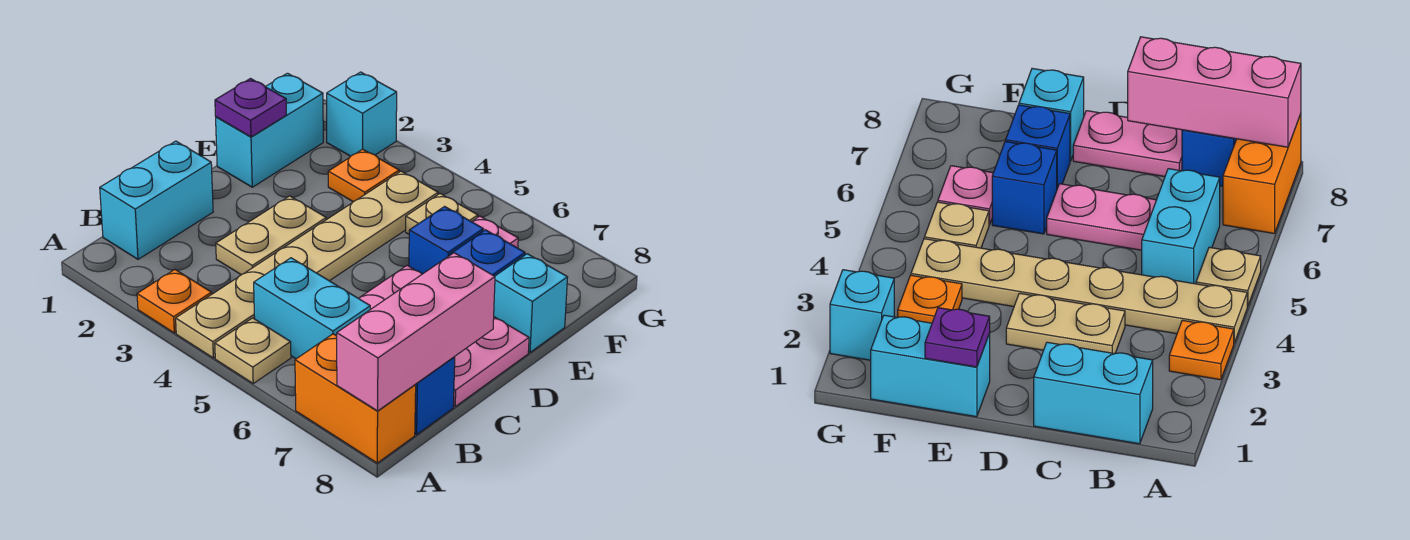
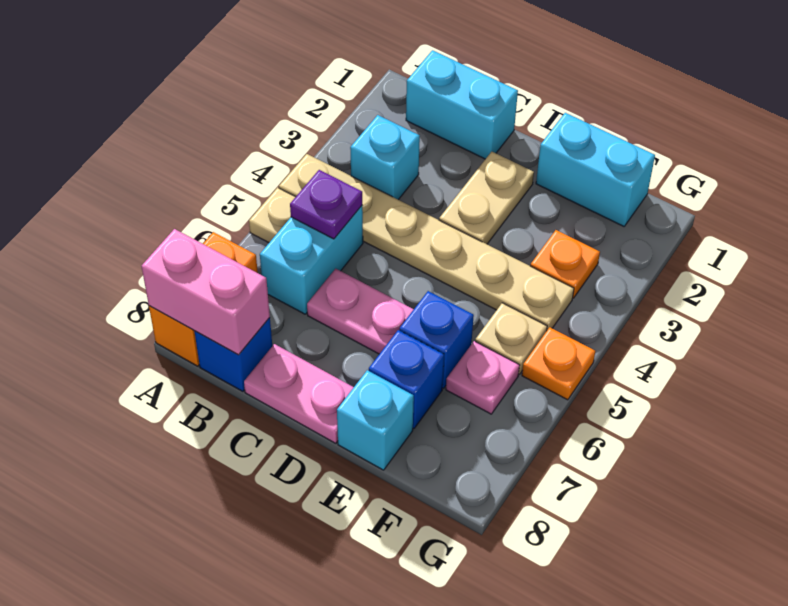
orange 1x1 plate [137,270,212,333] -> orange 1x1 plate moved to [522,327,595,400]
pink 1x3 brick [337,253,495,411] -> pink 1x2 brick [142,229,270,355]
tan 1x2 plate [216,196,326,275] -> tan 1x2 plate turned to [439,152,534,244]
purple 1x1 plate [215,79,286,137] -> purple 1x1 plate moved to [290,170,362,239]
cyan 1x1 brick [327,72,397,156] -> cyan 1x1 brick moved to [350,115,420,200]

